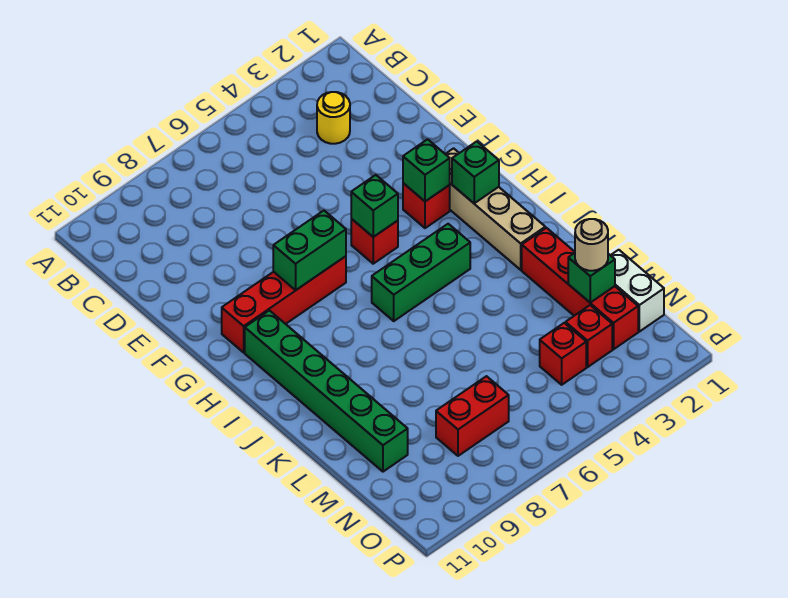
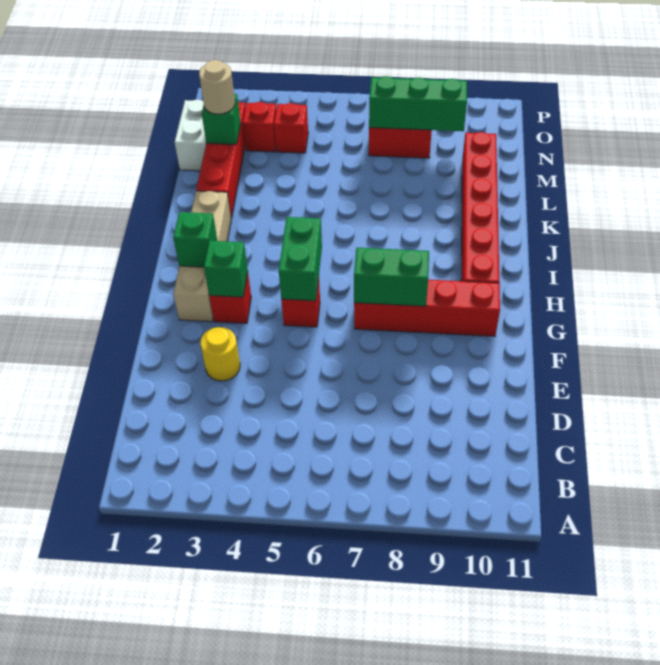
yellow 1x1 round brick [317,92,350,144] -> yellow 1x1 round brick moved to [201,327,240,381]
green 1x1 brick [351,175,398,237] -> green 1x2 brick [279,217,322,301]
green 1x6 brick [245,311,408,472] -> red 1x6 brick [461,132,499,283]
green 1x3 brick [372,224,470,321] -> green 1x3 brick moved to [369,76,467,131]

